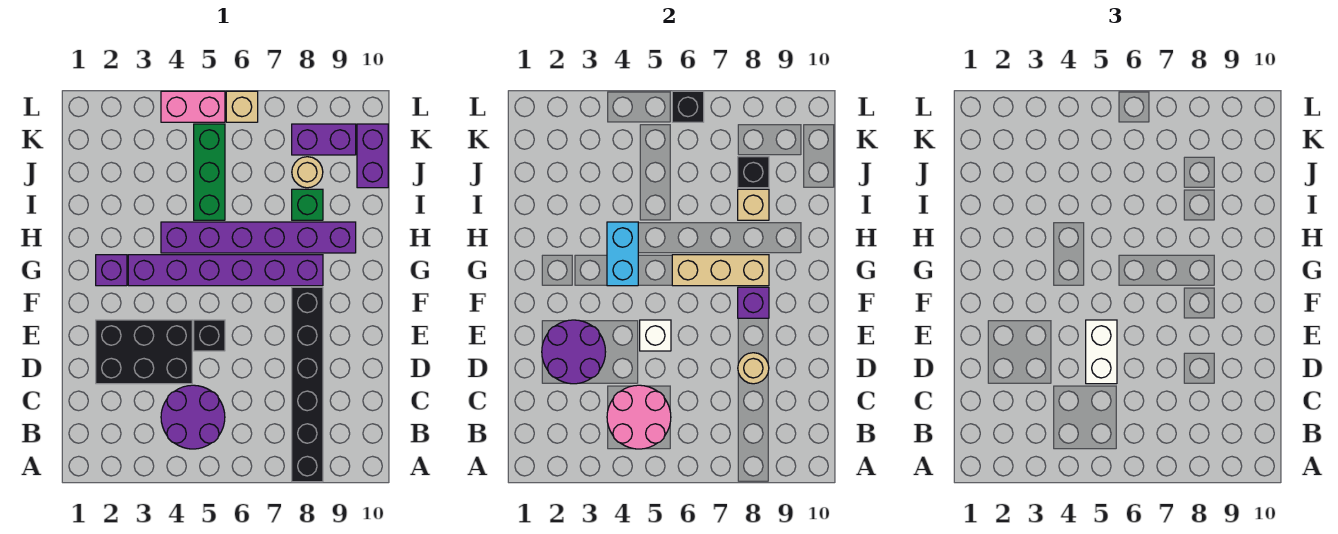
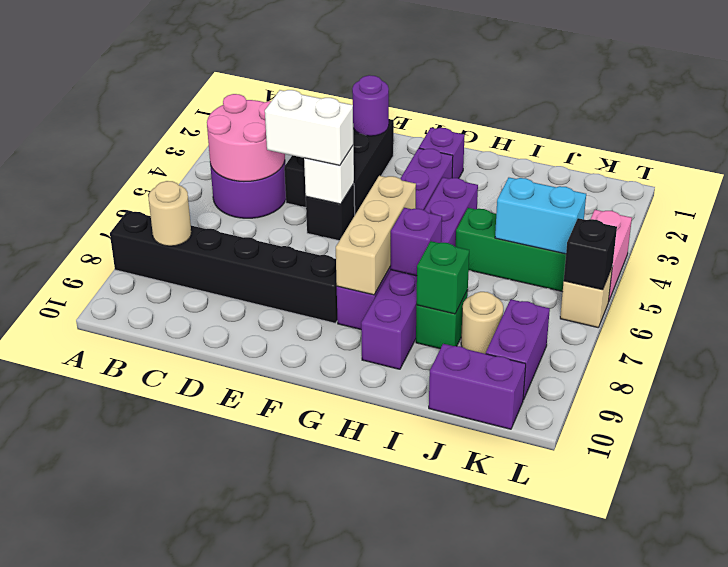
purple 2x2 round brick [542,320,605,384] -> purple 1x1 round brick [352,75,389,136]
tan 1x1 round brick [738,353,769,384] -> tan 1x1 round brick moved to [148,181,191,246]
purple 1x1 brick [738,287,769,318] -> purple 1x1 brick moved to [391,208,442,276]
cyan 1x2 brick [607,222,638,286] -> cyan 1x2 brick moved to [495,178,586,254]
tan 1x1 brick [738,189,769,220] -> green 1x1 brick [416,241,469,314]
black 1x1 brick [738,157,769,188] -> none

